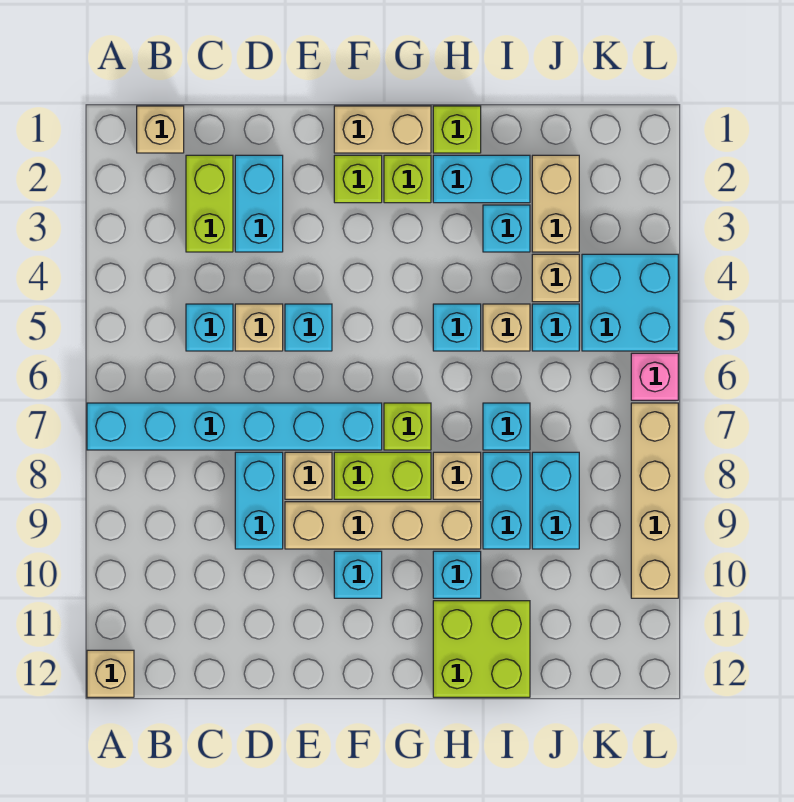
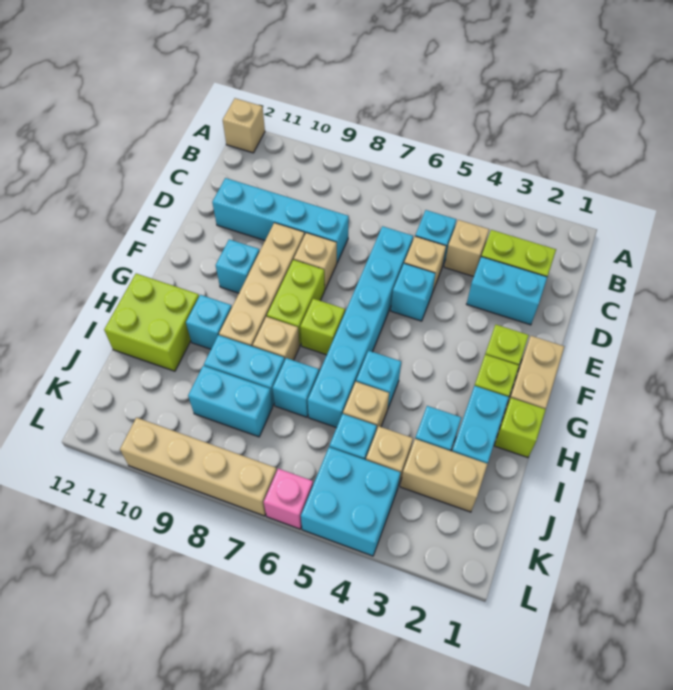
cyan 1x6 brick [87,403,382,450] -> cyan 1x6 brick moved to [308,226,413,428]
tan 1x1 brick [137,106,184,153] -> tan 1x1 brick moved to [444,220,489,277]
cyan 1x2 brick [235,452,283,549] -> cyan 1x4 brick [212,178,349,263]

